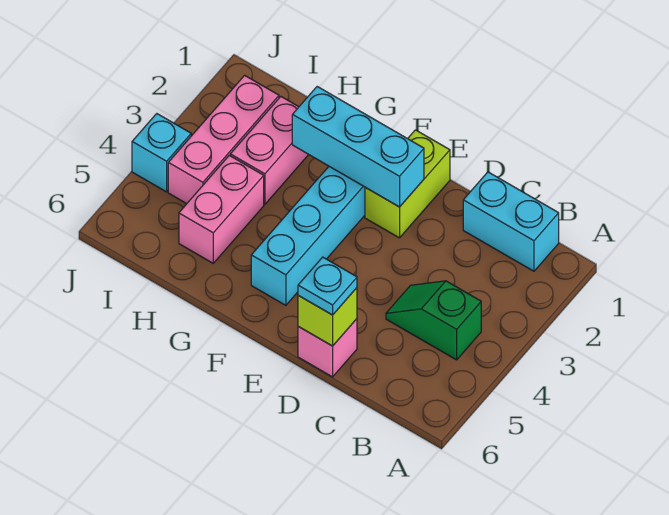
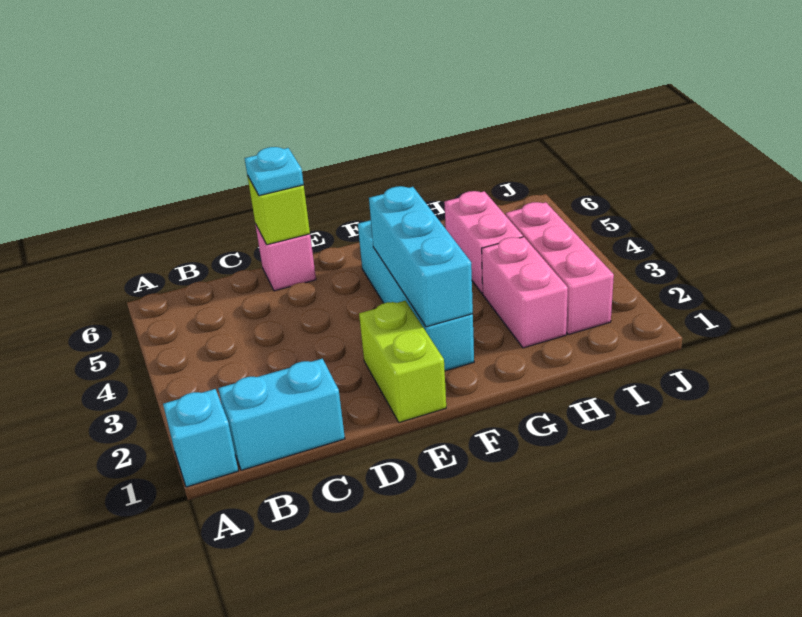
green 1x2 slope [386,281,481,360] -> none
cyan 1x3 brick [292,87,424,207] -> cyan 1x3 brick turned to [369,186,473,327]
cyan 1x1 brick [132,114,191,192] -> cyan 1x1 brick moved to [163,389,238,487]

